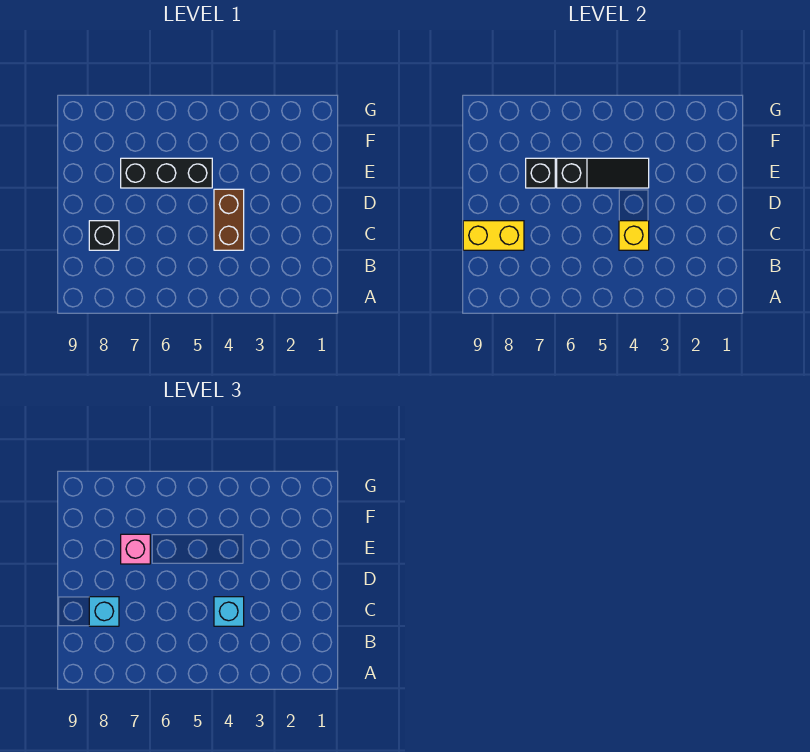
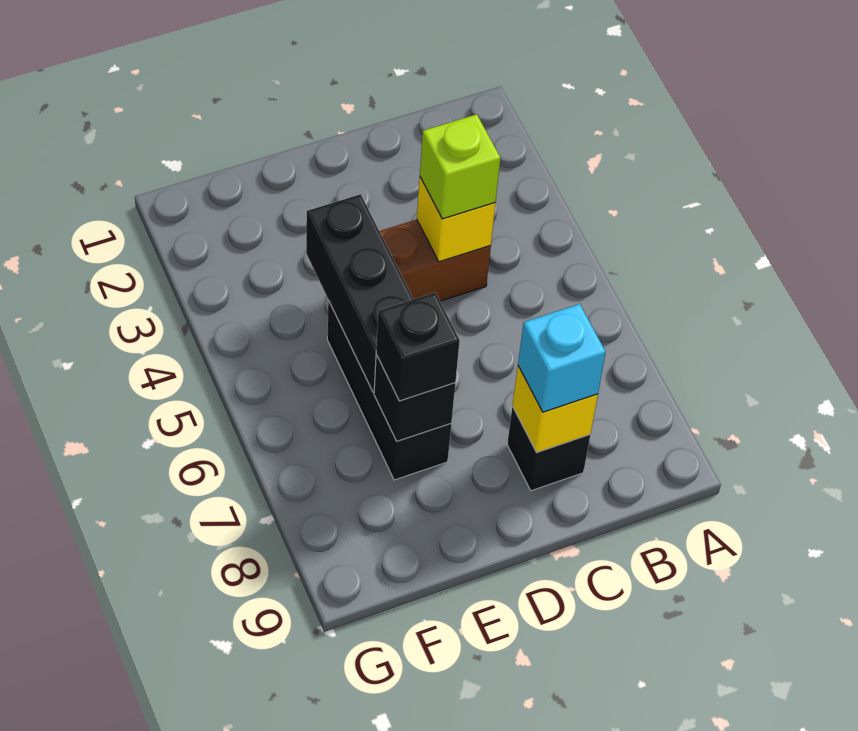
cyan 1x1 brick [214,597,244,626] -> lime 1x1 brick [420,114,501,219]
yellow 1x2 brick [463,221,524,250] -> yellow 1x1 brick [512,366,598,452]
black 1x3 slope [557,158,649,188] -> black 1x3 brick [306,194,413,392]
pink 1x1 brick [121,534,150,564] -> black 1x1 brick [376,293,460,401]

